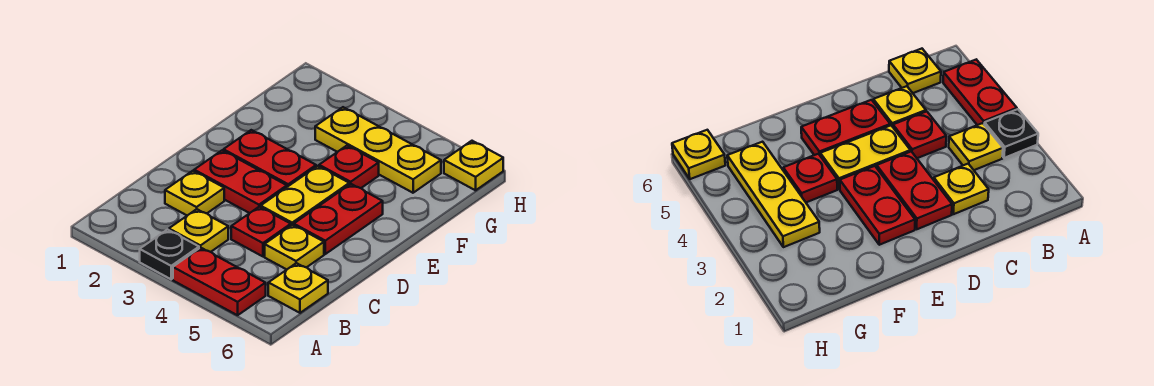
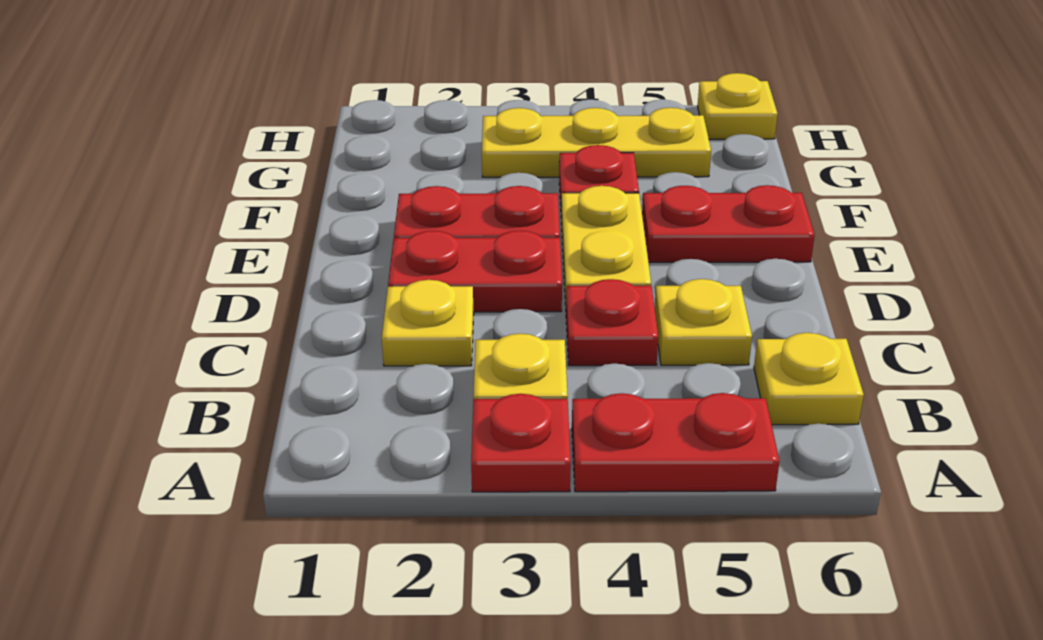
black 1x1 plate [140,230,199,279] -> red 1x1 plate [471,394,571,492]
red 1x2 plate [294,184,383,254] -> red 1x2 plate turned to [642,185,815,262]

